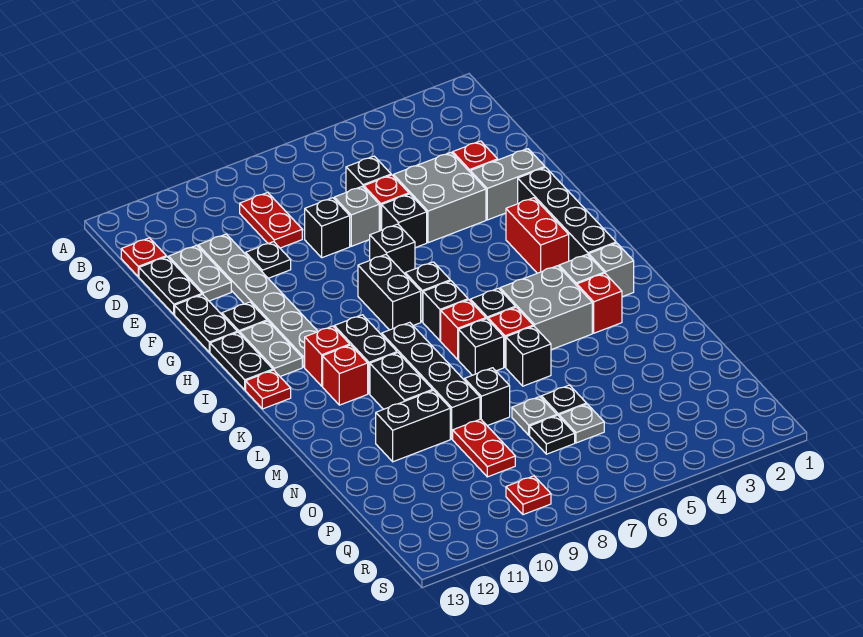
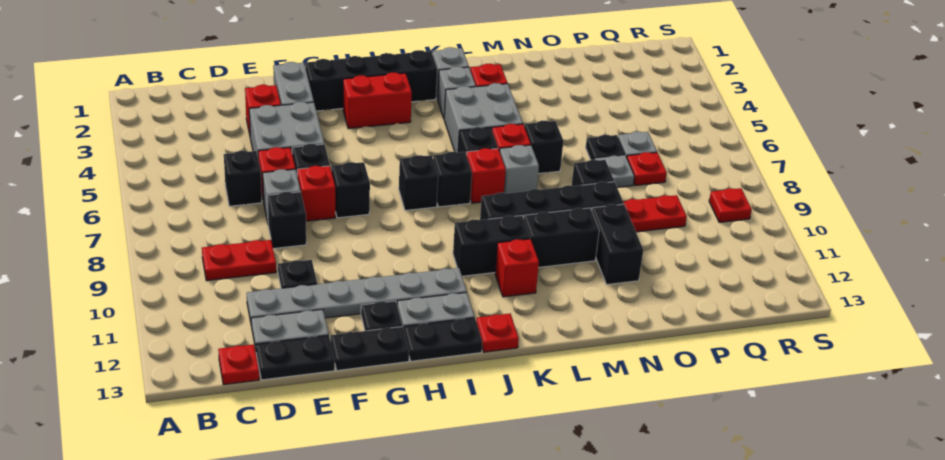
black 1x2 brick [358,255,421,330] -> none
red 1x1 brick [305,326,350,386] -> red 1x1 brick moved to [297,166,335,221]
black 1x1 brick [459,319,504,375] -> grey 1x1 brick [500,145,539,193]
black 1x1 plate [530,415,575,454] -> red 1x1 plate [627,152,667,186]

